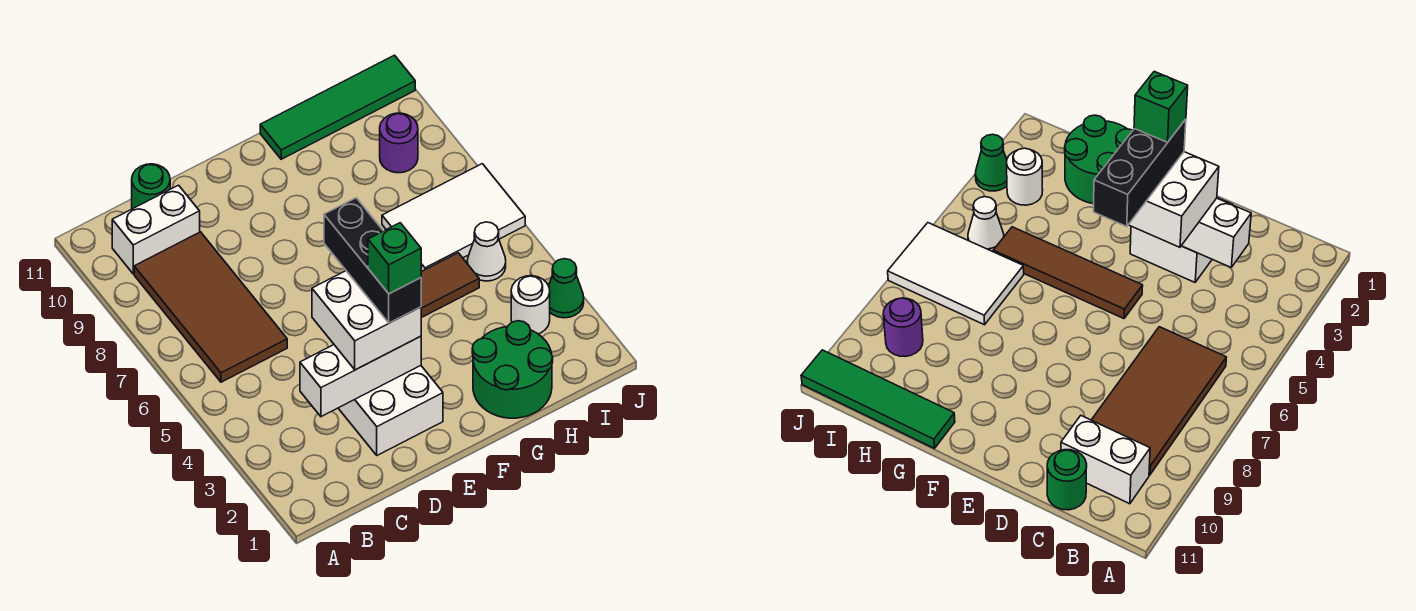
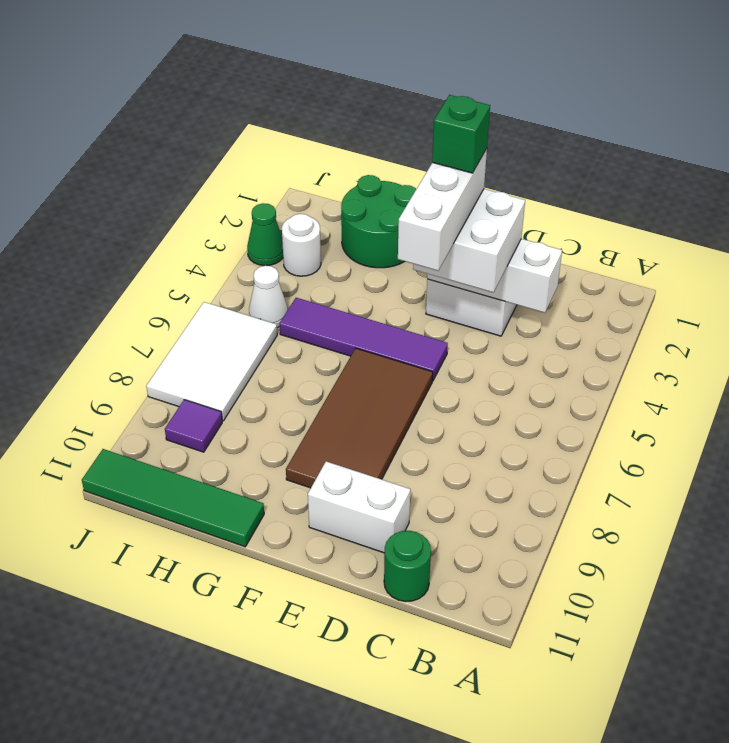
brown 2x4 tile [134,232,287,382] -> brown 2x4 tile moved to [286,348,433,488]
white 1x2 brick [112,185,200,274] -> white 1x2 brick moved to [308,461,410,553]
black 1x3 brick [324,198,421,323] -> white 1x3 brick [398,149,487,271]
brown 1x4 tile [421,253,479,318] -> purple 1x4 tile [279,298,448,381]
white 2x3 tile [382,164,525,272] -> white 2x3 tile turned to [146,302,277,421]
purple 1x1 round brick [380,113,418,173] -> purple 1x1 tile [165,400,222,452]

